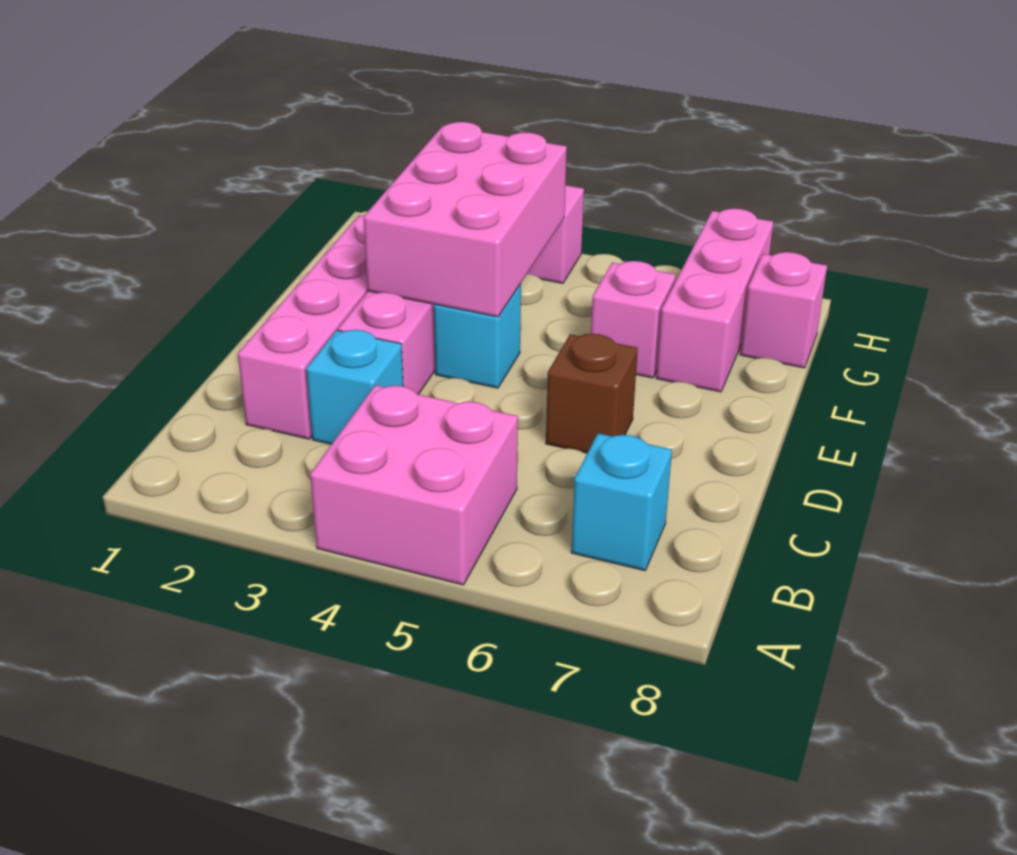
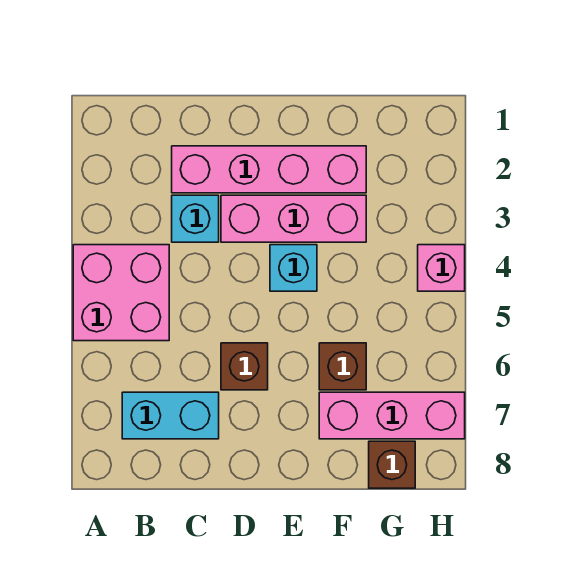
cyan 1x1 brick [571,433,672,571] -> cyan 1x2 brick [122,392,219,439]
pink 2x3 brick [364,122,567,317] -> none
pink 1x1 brick [591,261,676,378] -> brown 1x1 brick [319,343,366,390]
pink 1x1 brick [740,252,827,368] -> brown 1x1 brick [369,441,415,488]

